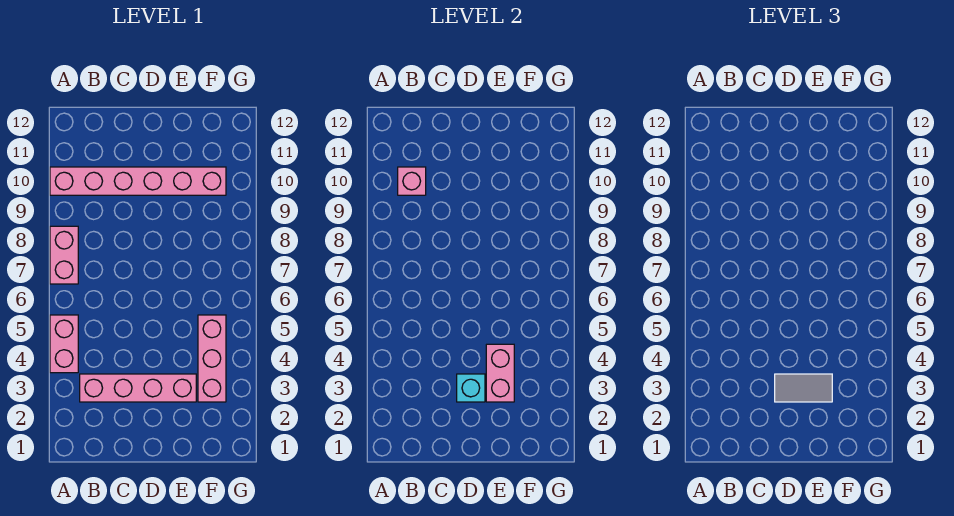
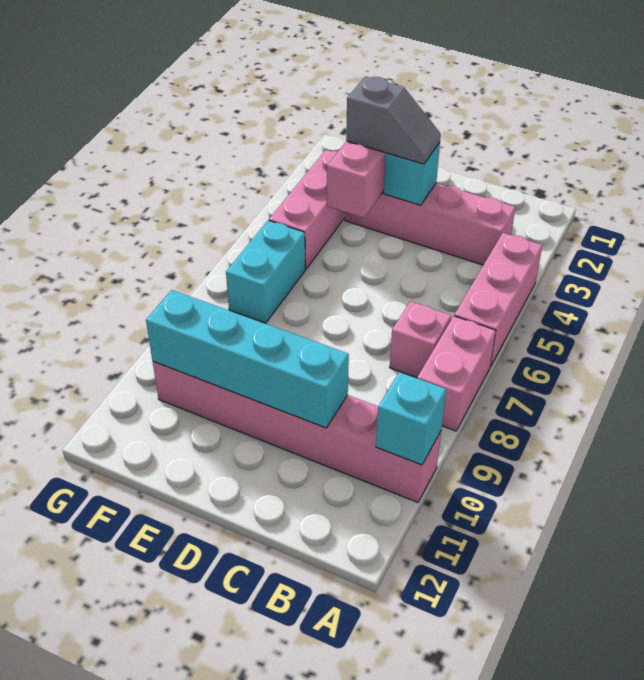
pink 1x2 brick [50,315,78,373] -> pink 1x3 brick [454,233,542,367]
none -> cyan 1x1 brick [376,372,446,465]
pink 1x1 brick [398,167,426,195] -> pink 1x1 brick moved to [390,301,451,378]
none -> cyan 1x4 brick [146,290,349,428]
grey 1x2 tile [775,374,832,402] -> grey 1x2 slope [346,76,441,164]
none -> cyan 1x2 brick [226,220,305,323]

